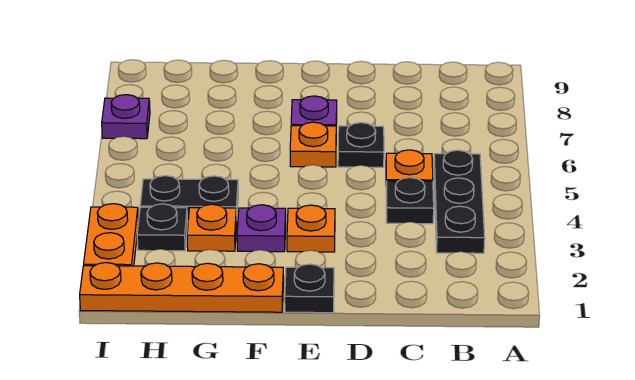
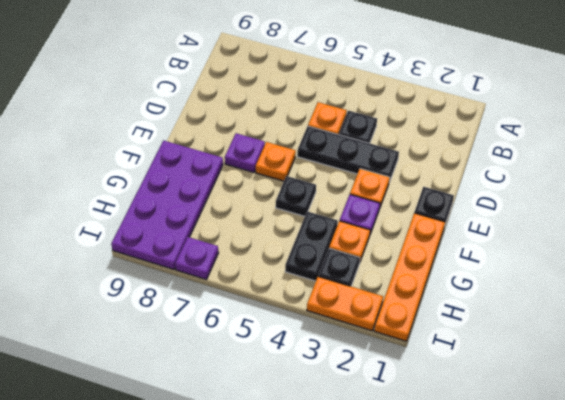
black 1x3 plate [434,150,485,253] -> black 1x3 plate moved to [297,126,399,182]
black 1x1 plate [338,123,384,167] -> black 1x1 plate moved to [276,176,316,216]
none -> purple 2x4 plate [111,141,223,269]

